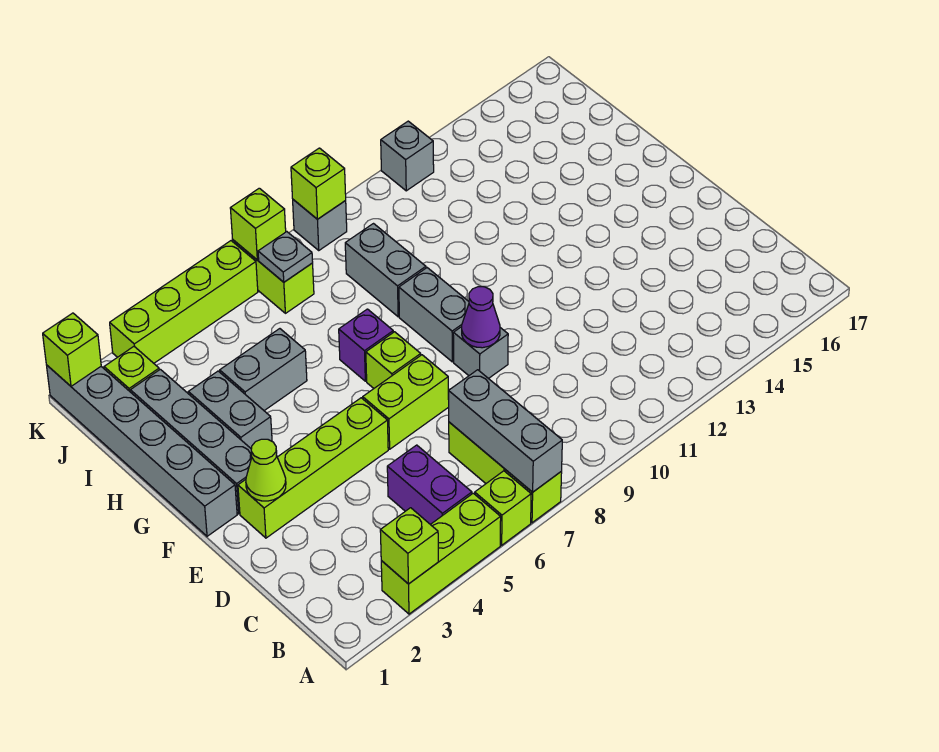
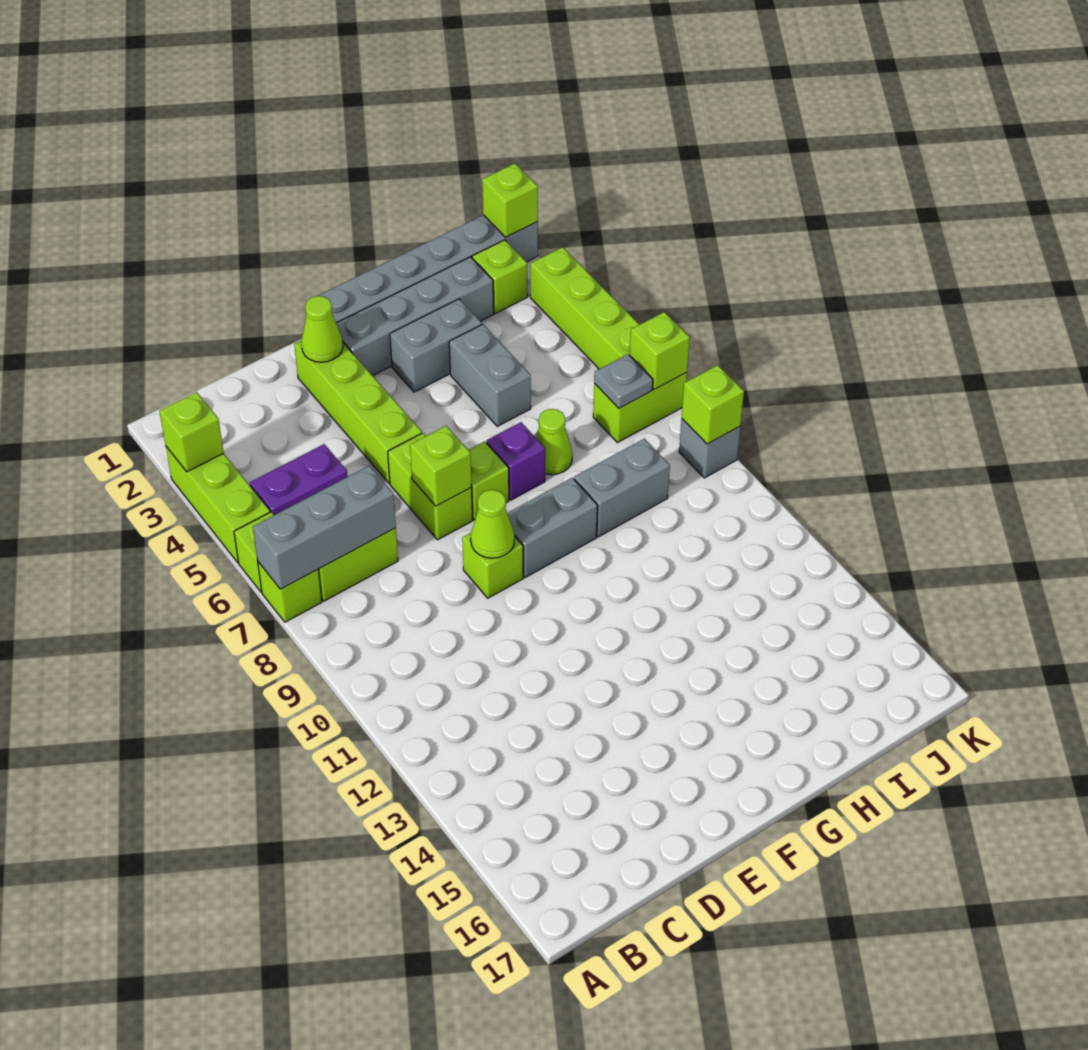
none -> lime 1x1 brick [410,426,472,506]
grey 1x1 brick [453,327,508,379] -> lime 1x1 brick [462,533,523,598]
purple 1x1 cone [462,287,500,348] -> lime 1x1 cone [471,490,514,558]
none -> lime 1x1 cone [536,409,573,475]
grey 1x1 brick [381,121,434,191] -> none

